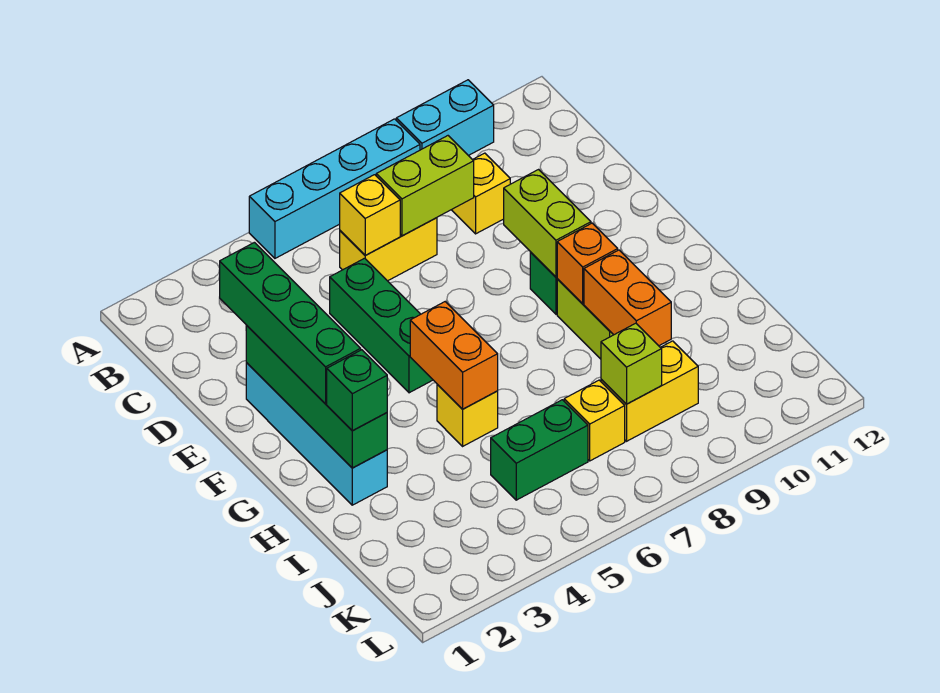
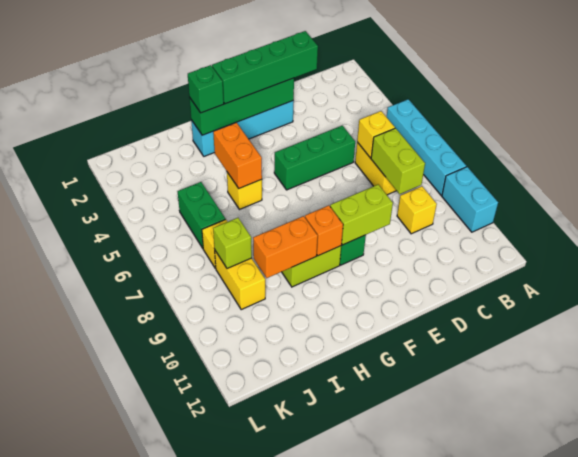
orange 1x2 brick [410,302,498,409] -> orange 1x2 brick turned to [213,123,262,188]

